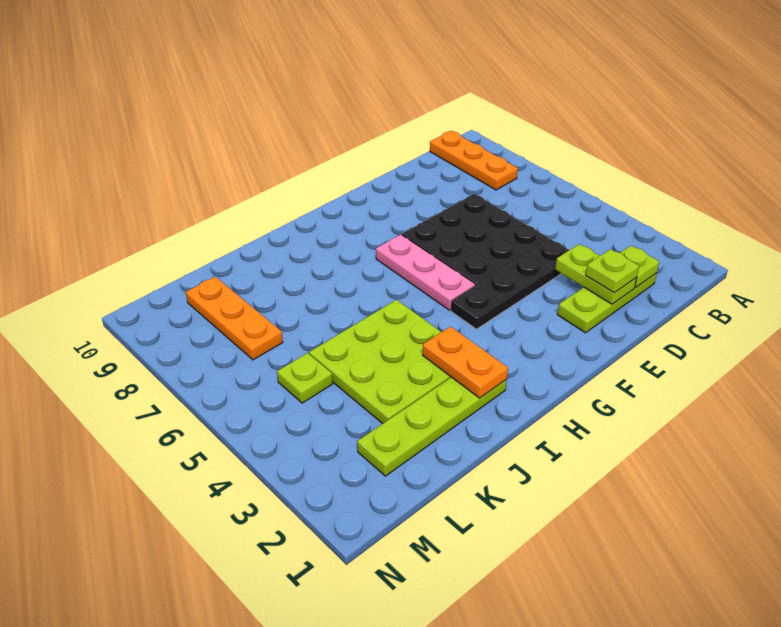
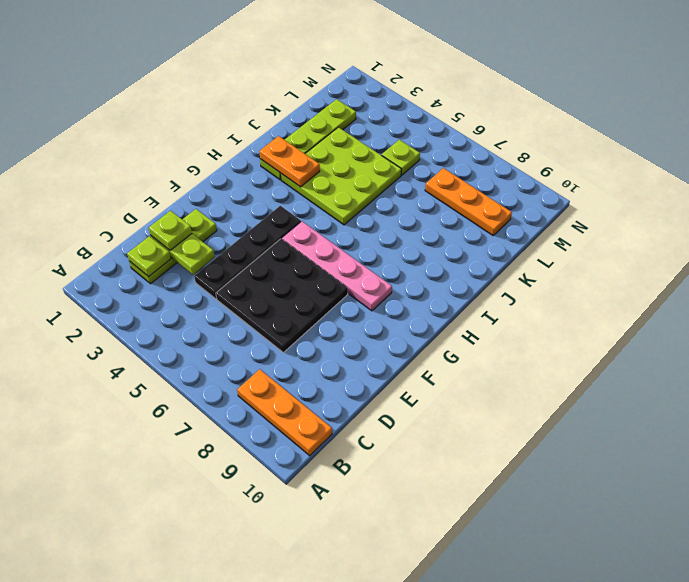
pink 1x3 plate [376,235,475,310] -> pink 1x4 plate [282,221,392,311]

